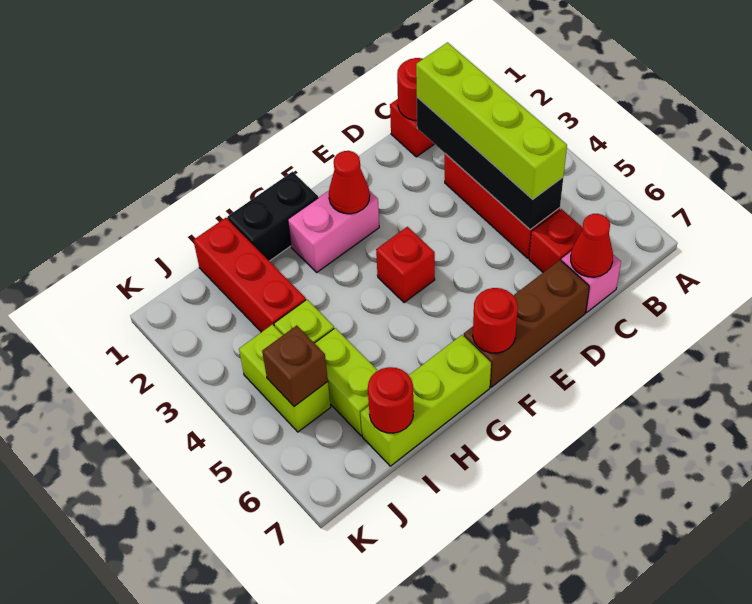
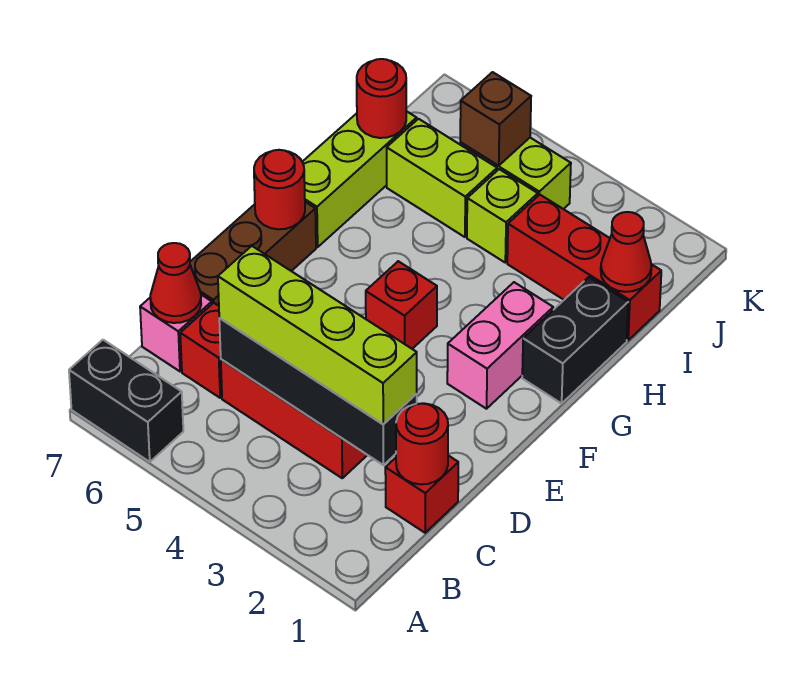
none -> black 1x2 brick [69,340,183,462]
red 1x1 cone [329,151,370,214] -> red 1x1 cone moved to [601,212,651,292]

